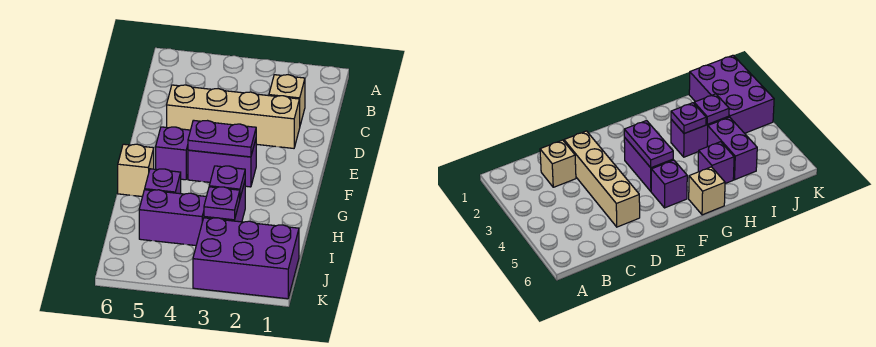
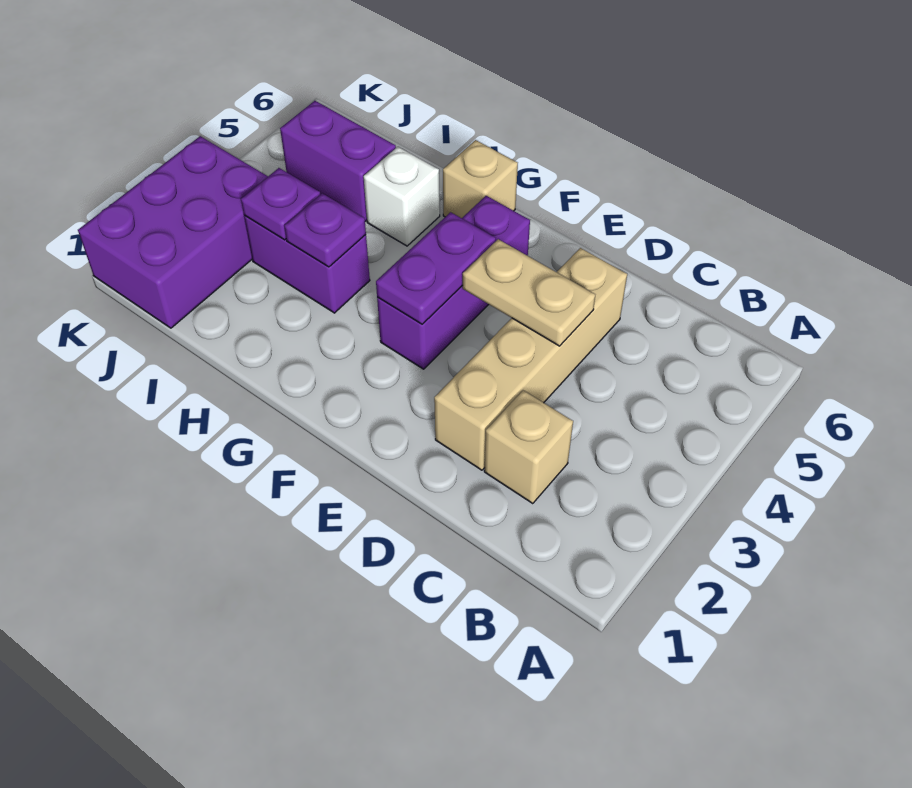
none -> tan 1x2 plate [463,239,595,346]
purple 1x1 brick [145,169,181,194] -> white 1x1 brick [364,147,440,246]
purple 1x2 brick [139,190,206,246] -> purple 1x2 brick turned to [280,101,396,221]

